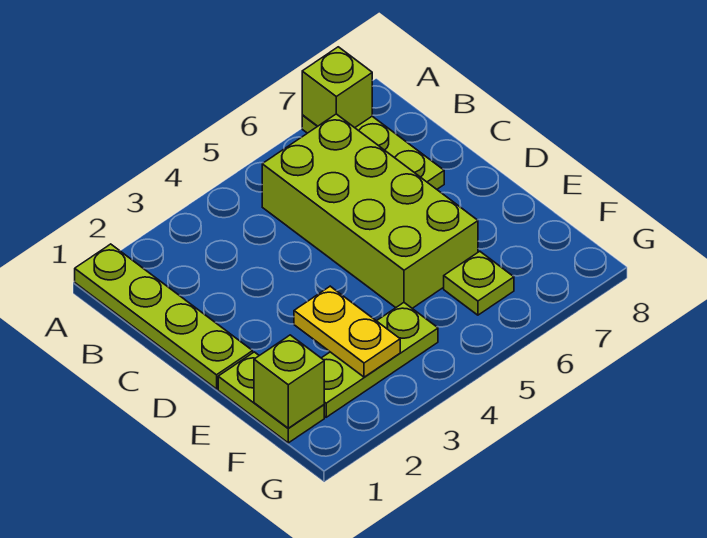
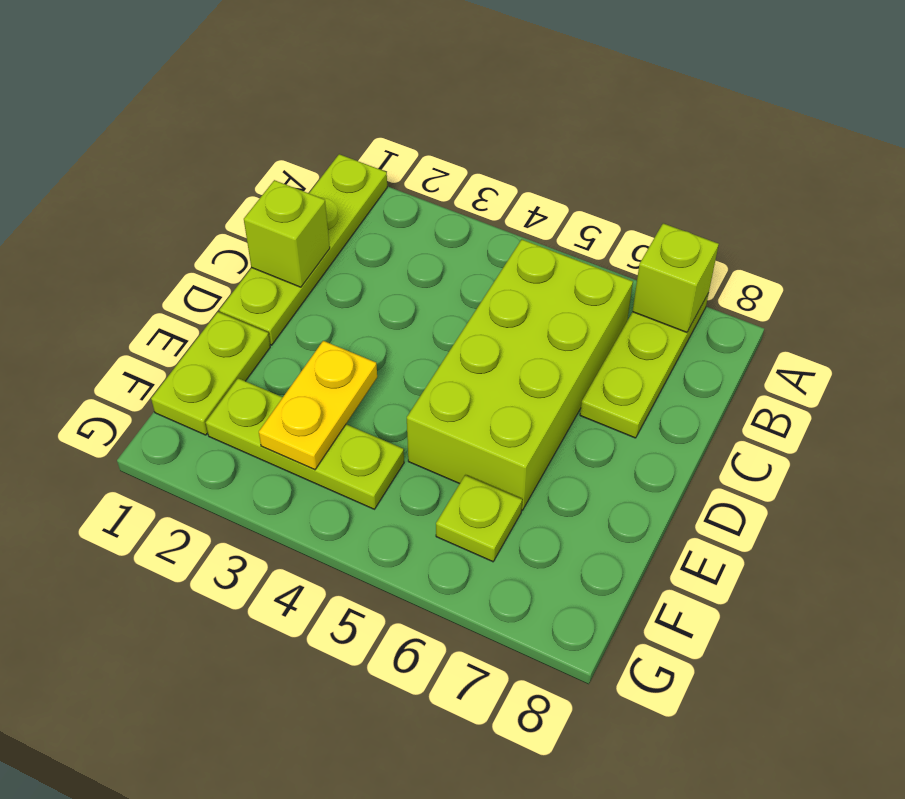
lime 1x1 brick [254,335,324,428] -> lime 1x1 brick moved to [244,180,330,287]

